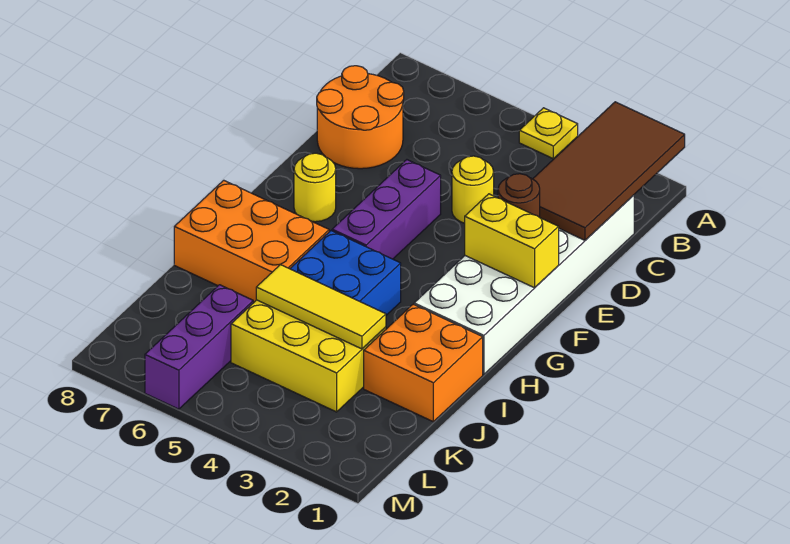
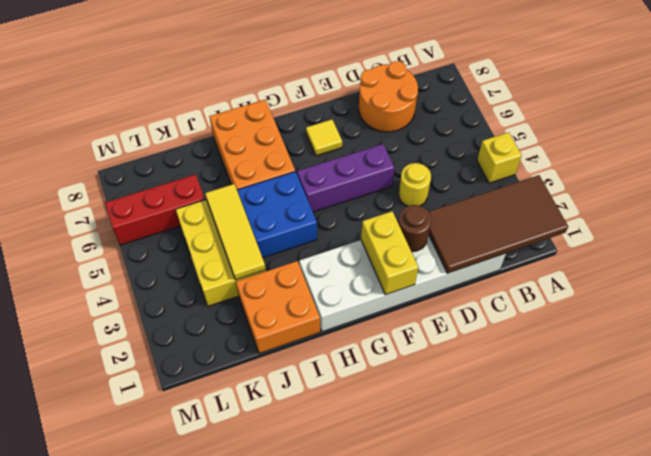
yellow 1x1 plate [519,108,578,159] -> yellow 1x1 brick [477,132,522,183]
yellow 1x1 round brick [294,153,336,222] -> yellow 1x1 tile [306,120,342,156]
purple 1x3 brick [145,285,253,409] -> red 1x3 brick [105,174,205,245]

